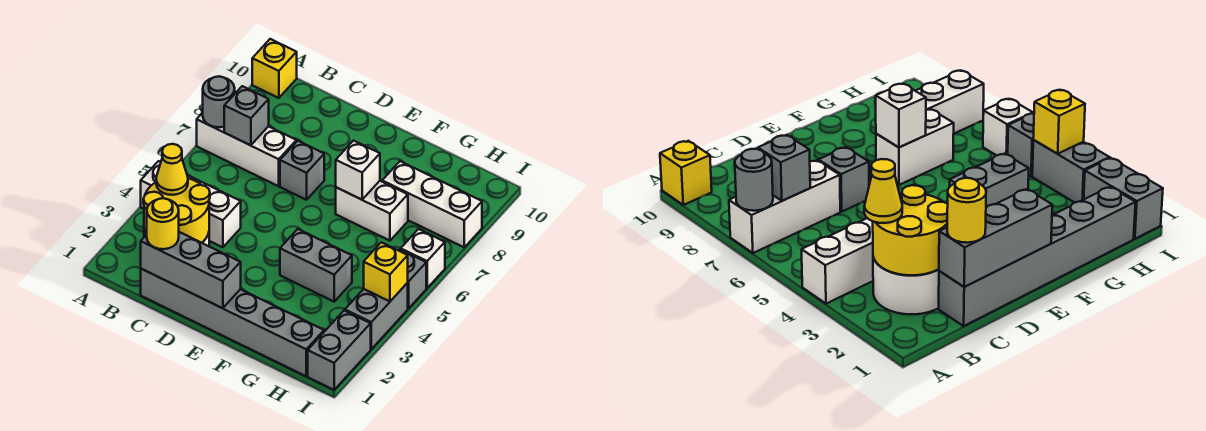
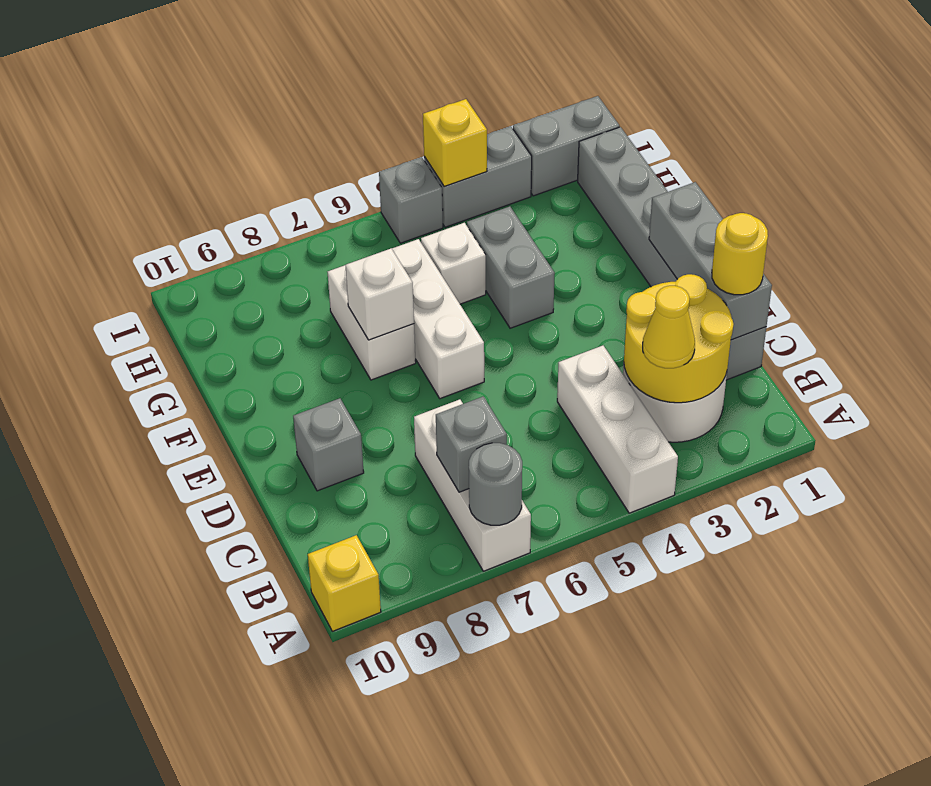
grey 1x1 brick [280,141,324,200] -> grey 1x1 brick moved to [293,398,364,491]
white 1x3 brick [382,161,482,247] -> white 1x3 brick moved to [392,239,484,399]
white 1x1 brick [401,229,445,288] -> white 1x1 brick moved to [421,223,486,304]

